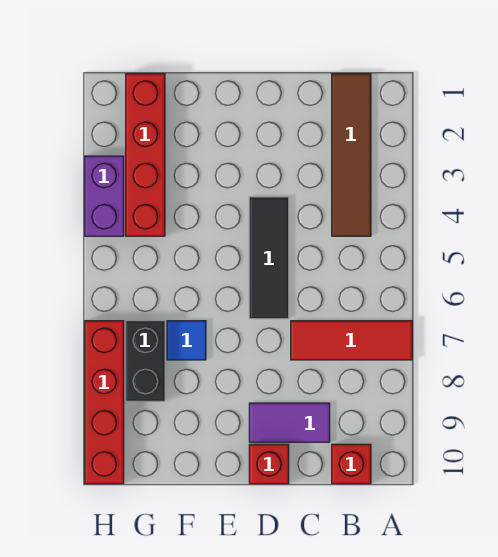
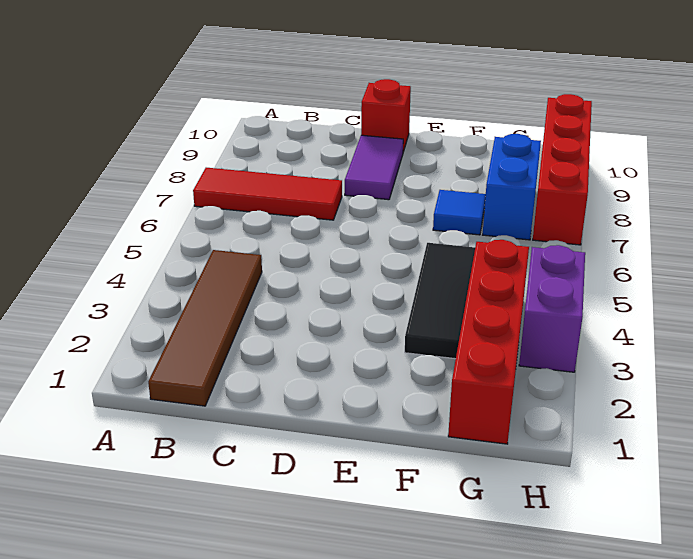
red 1x1 brick [332,444,371,484] -> none
purple 1x2 tile [249,403,330,442] -> purple 1x2 tile turned to [345,135,403,200]
black 1x3 tile [249,197,289,319] -> black 1x3 tile moved to [405,243,475,359]
black 1x2 brick [126,321,165,401] -> blue 1x2 brick [483,134,541,240]

